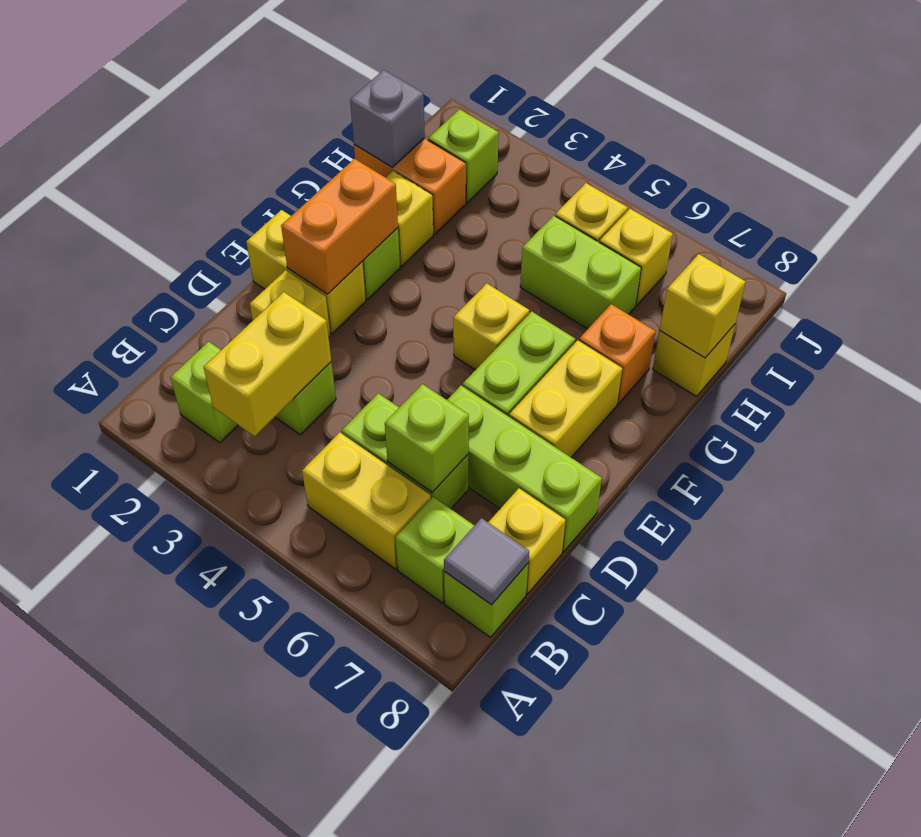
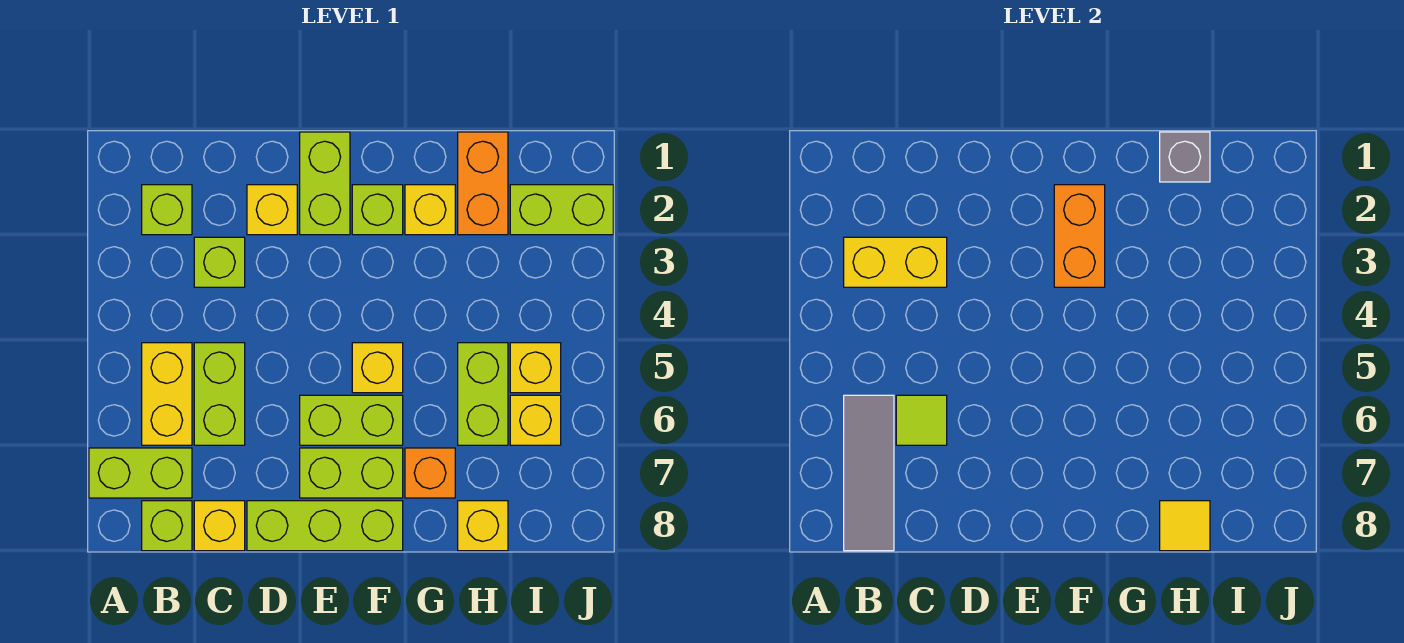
lime 1x1 brick [396,497,475,603] -> lime 1x2 brick [89,448,192,498]
grey 1x1 tile [444,518,529,605] -> grey 1x3 tile [844,395,894,551]
lime 1x1 brick [385,384,469,492] -> lime 1x1 tile [896,395,947,445]
lime 1x3 brick [447,386,602,552] -> lime 1x3 brick turned to [247,501,403,551]
yellow 1x2 brick [246,210,366,334] -> lime 1x2 brick [300,132,350,235]
orange 1x2 brick [281,159,398,294] -> orange 1x2 brick turned to [1054,185,1105,287]
yellow 1x2 brick [509,340,622,457] -> lime 1x2 brick [300,448,403,498]
yellow 1x1 brick [660,254,746,358] -> yellow 1x1 tile [1160,501,1210,551]
lime 1x1 brick [428,109,499,203] -> lime 1x2 brick [510,185,613,235]

